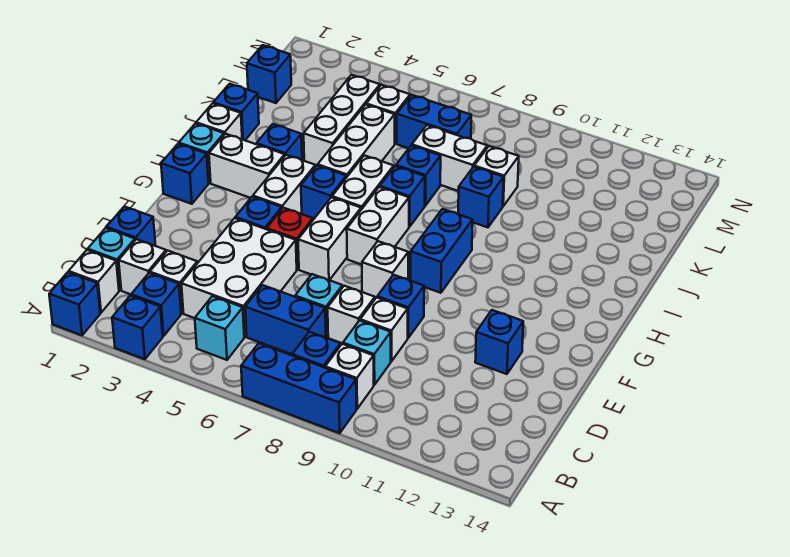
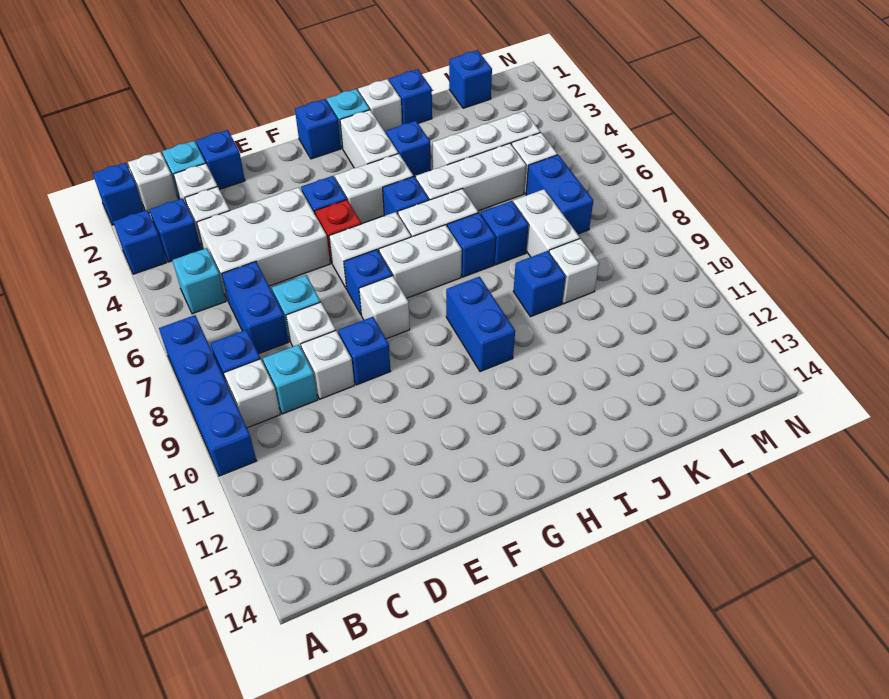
blue 1x3 brick [241,343,356,433] -> blue 1x4 brick [159,315,256,476]
blue 1x1 brick [475,310,523,374] -> blue 1x1 brick moved to [344,250,392,315]
blue 1x2 brick [411,209,473,293] -> blue 1x2 brick turned to [446,277,515,372]

